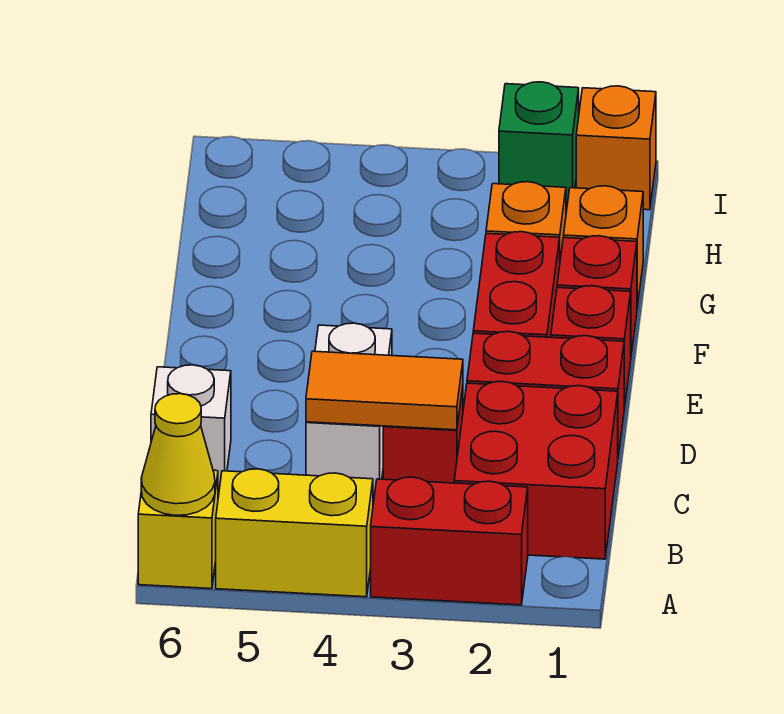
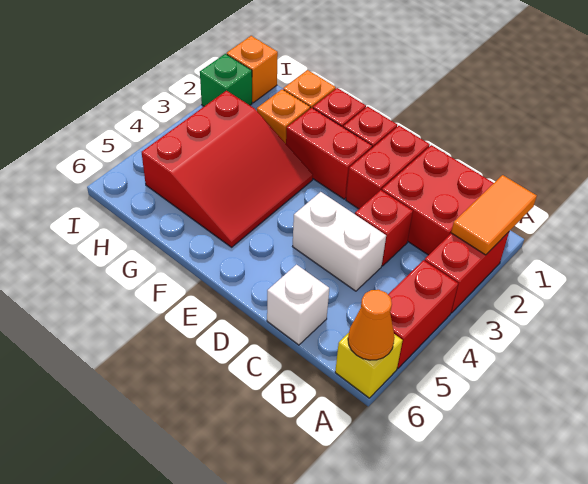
yellow 1x2 brick [216,469,373,597] -> red 1x2 brick [388,260,458,368]
yellow 1x1 cone [141,394,215,515] -> orange 1x1 cone [348,290,395,360]
orange 1x2 tile [306,351,463,430] -> orange 1x2 tile moved to [451,175,537,255]
none -> red 3x3 slope [142,90,313,247]

